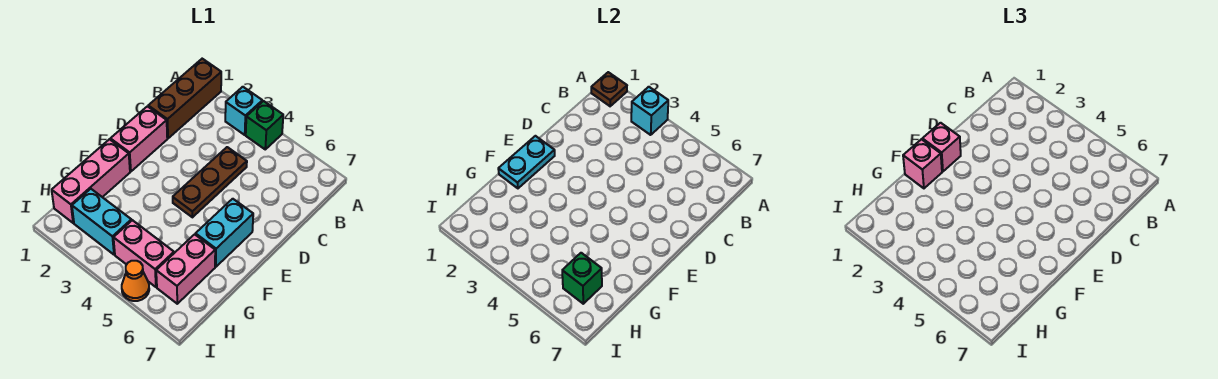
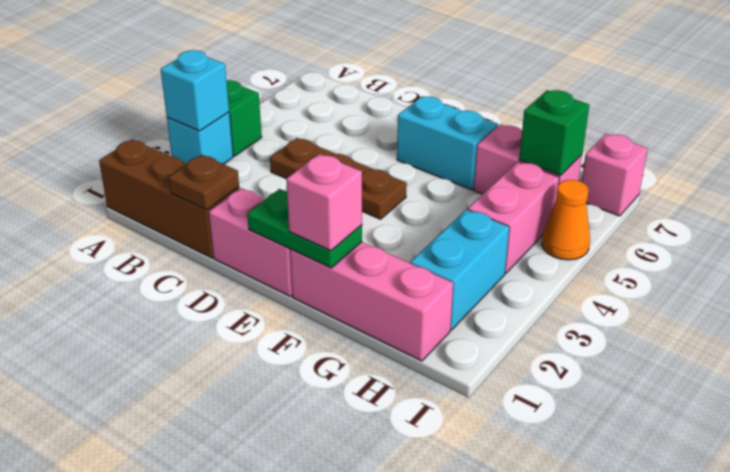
brown 1x1 plate [591,72,627,106] -> brown 1x1 plate moved to [169,155,239,210]
cyan 1x2 plate [498,136,555,188] -> green 1x2 plate [247,189,362,268]
pink 1x1 brick [922,123,961,171] -> pink 1x1 brick moved to [581,134,648,216]

